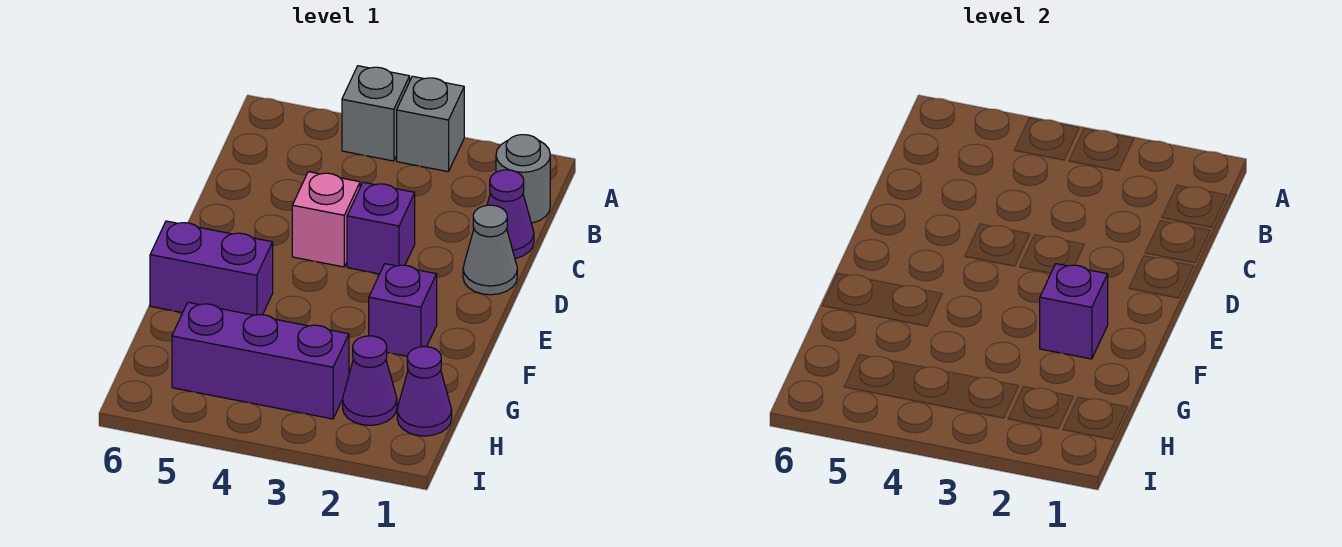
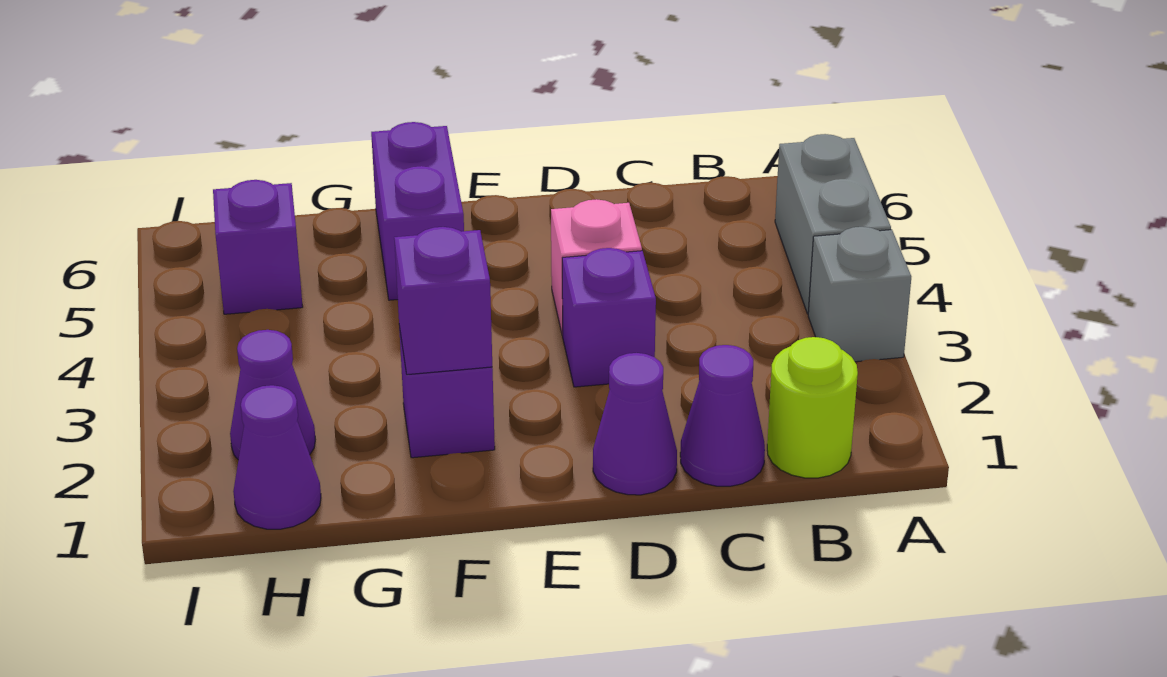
grey 1x1 brick [342,66,410,161] -> grey 1x2 brick [775,134,891,314]
grey 1x1 round brick [496,135,550,223] -> lime 1x1 round brick [767,337,858,478]
grey 1x1 cone [463,205,517,295] -> purple 1x1 cone [593,353,677,495]
purple 1x3 brick [172,302,349,419] -> purple 1x1 brick [213,180,303,314]

